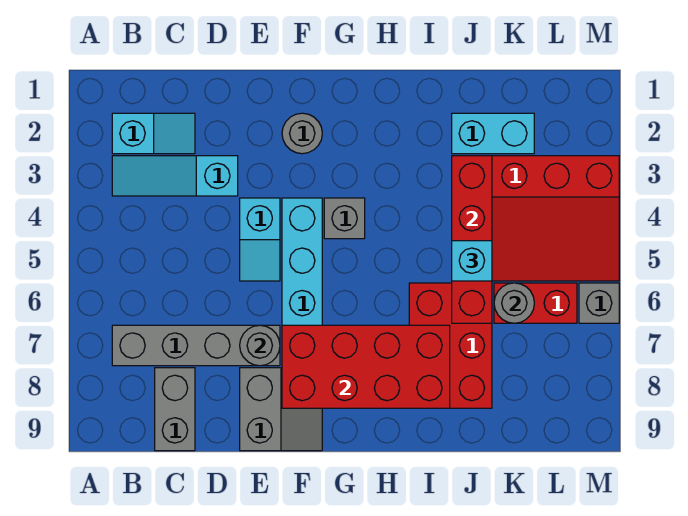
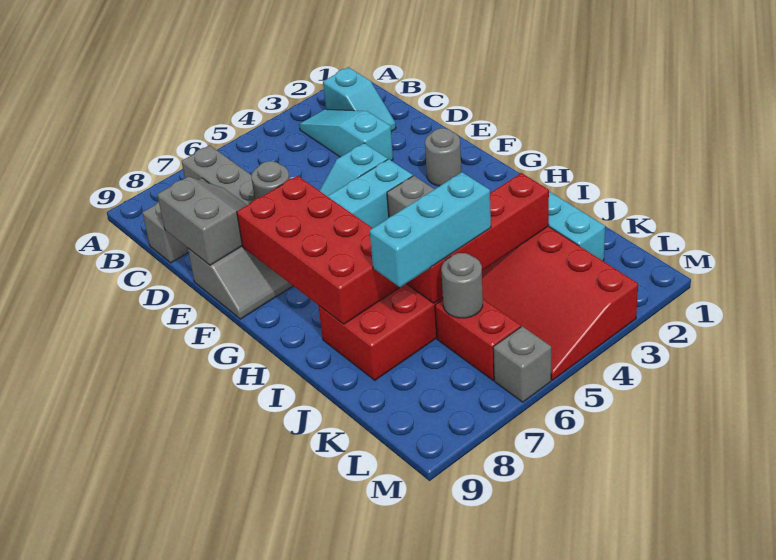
none -> grey 2x2 slope [157,177,247,265]
cyan 1x1 brick [452,241,492,281] -> cyan 1x3 brick [370,172,491,287]

